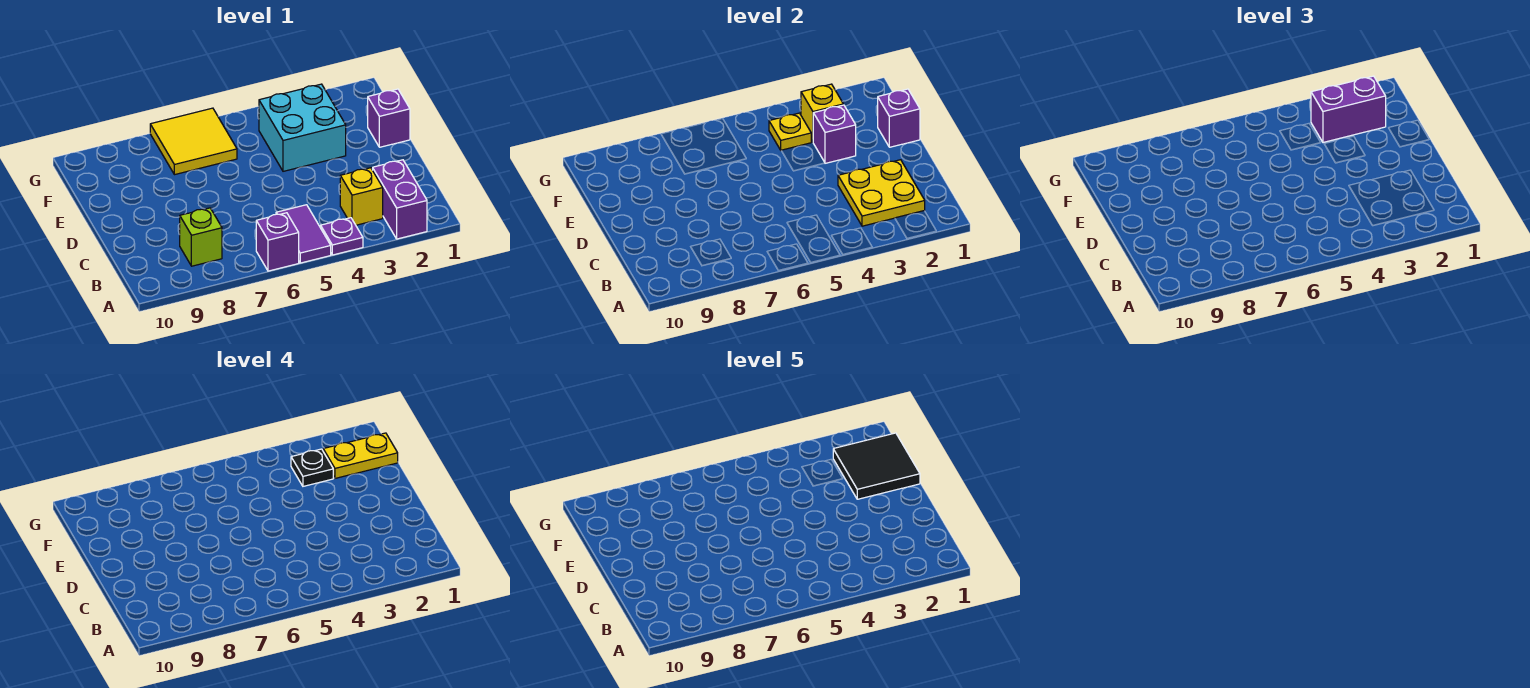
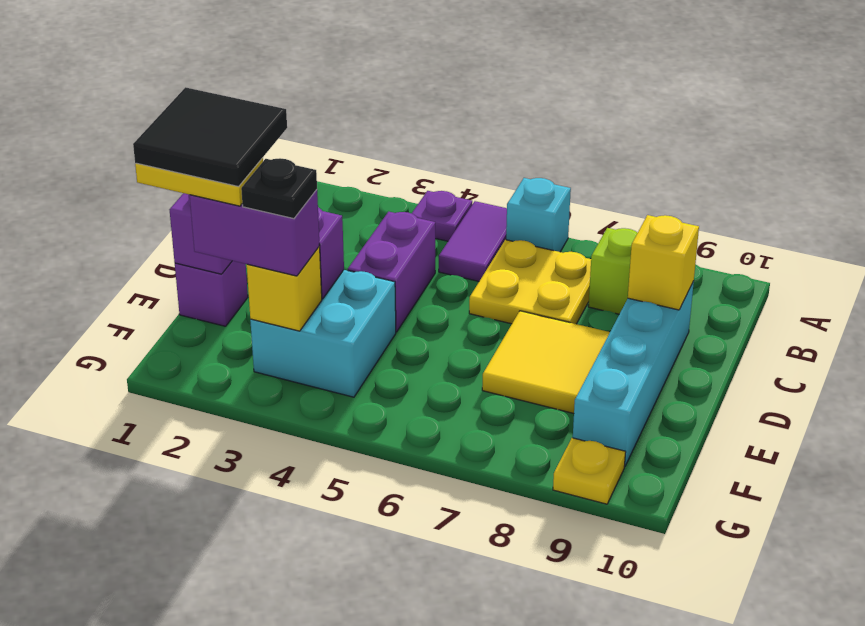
purple 1x2 brick [373,160,427,239] -> purple 1x2 brick moved to [348,212,435,332]
purple 1x1 brick [256,213,299,271] -> cyan 1x1 brick [506,178,571,252]
yellow 2x2 plate [838,160,925,226] -> yellow 2x2 plate moved to [469,240,591,324]
yellow 1x1 brick [340,168,383,225] -> yellow 1x1 brick moved to [628,215,699,310]
none -> cyan 1x4 brick [573,282,694,467]
yellow 1x1 plate [769,113,811,150] -> yellow 1x1 plate moved to [553,438,626,504]
yellow 2x2 tile [150,108,237,175] -> yellow 2x2 tile moved to [482,311,610,413]

